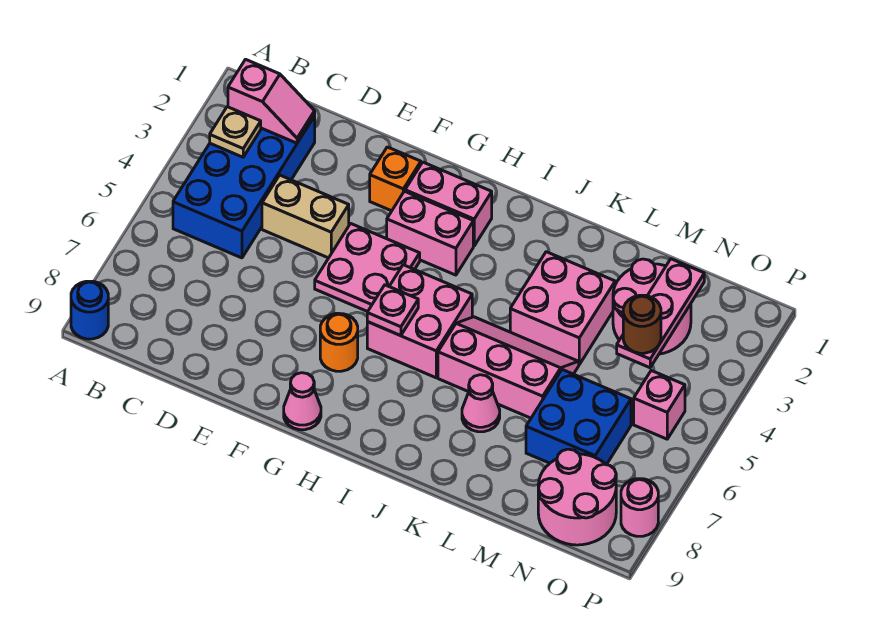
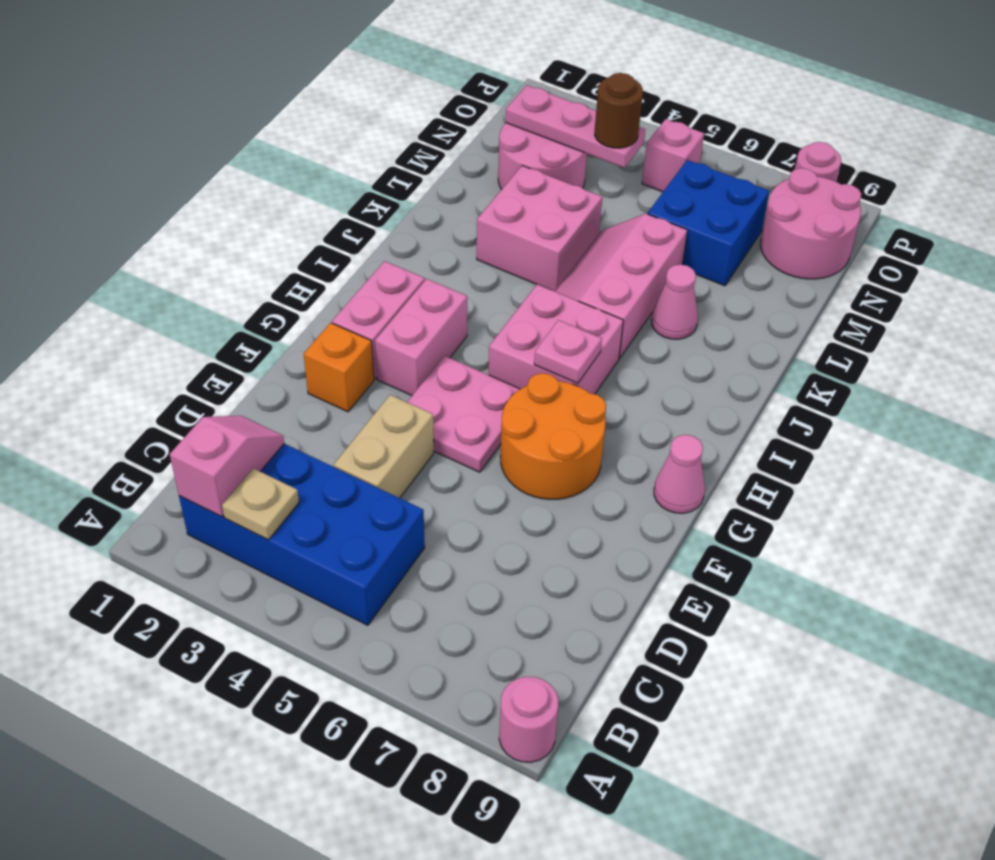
blue 1x1 round brick [71,281,108,339] -> pink 1x1 round brick [499,677,558,762]
orange 1x1 round brick [320,313,358,371] -> orange 2x2 round brick [500,373,606,499]

